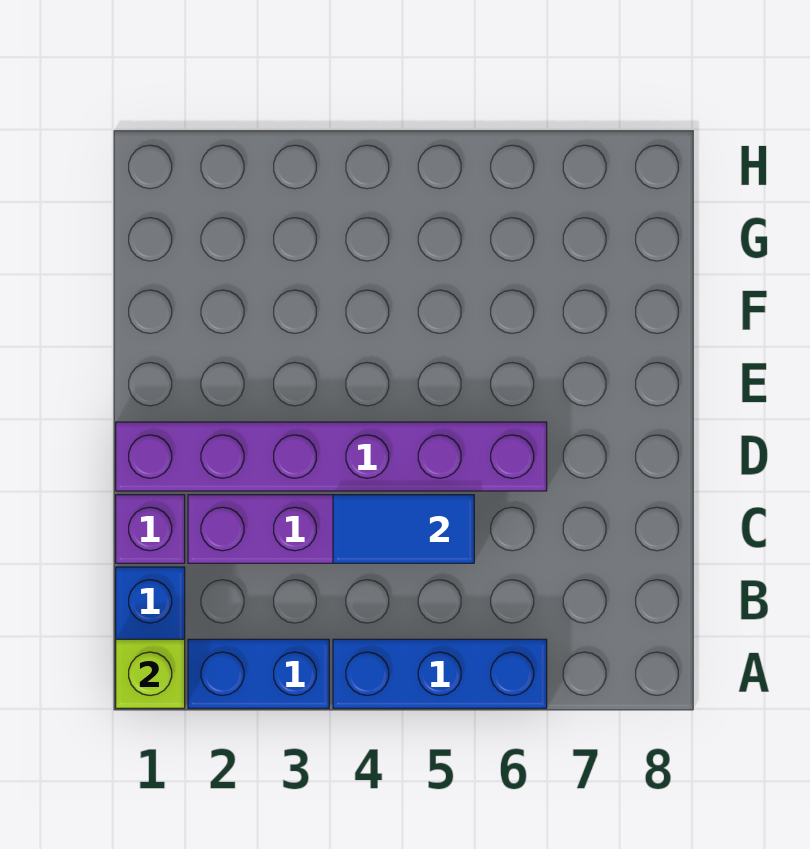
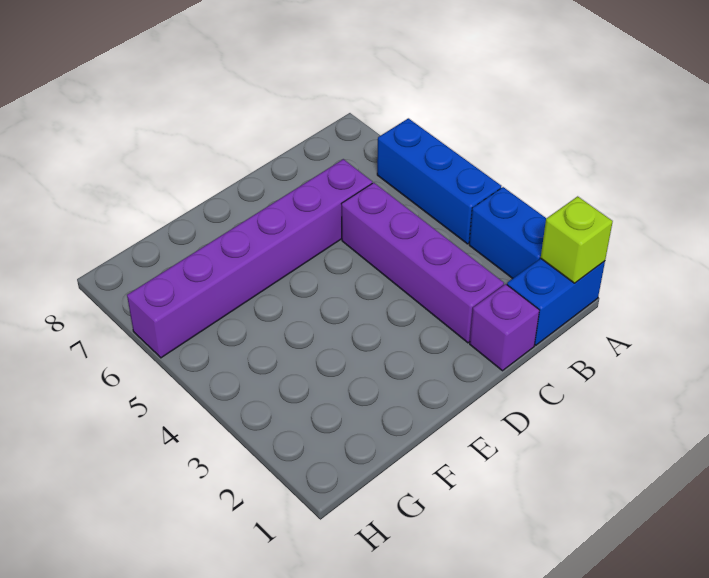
blue 1x2 tile [333,495,474,563] -> none
purple 1x6 brick [116,422,547,491] -> purple 1x6 brick turned to [127,159,372,358]

